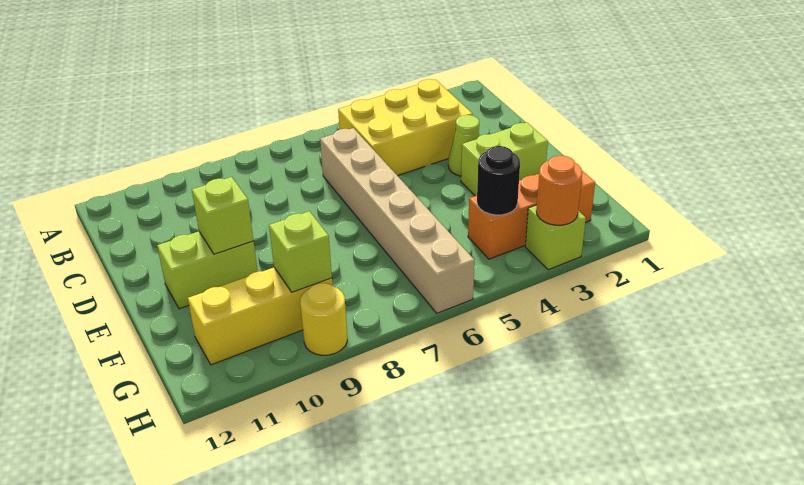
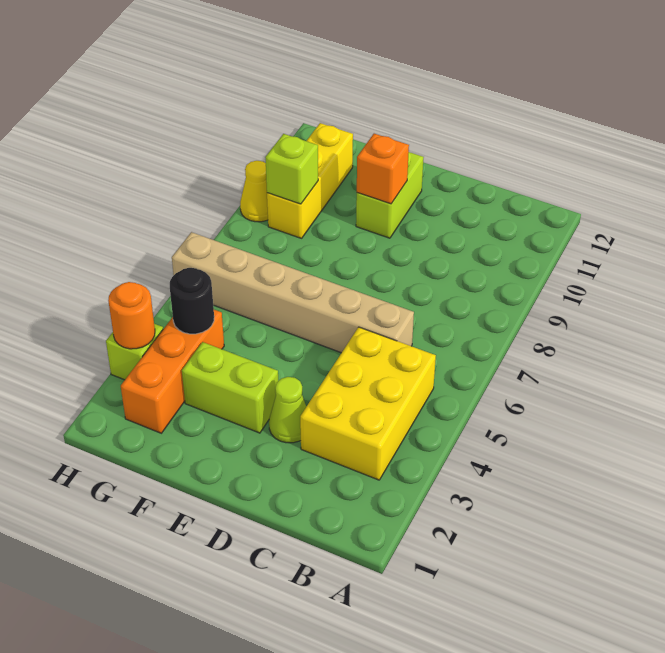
lime 1x2 brick [461,122,548,196] -> lime 1x2 brick turned to [182,342,278,433]
lime 1x1 brick [192,177,254,254] -> orange 1x1 brick [357,134,409,204]
yellow 1x1 round brick [300,283,347,355] -> yellow 1x1 cone [240,161,268,222]

